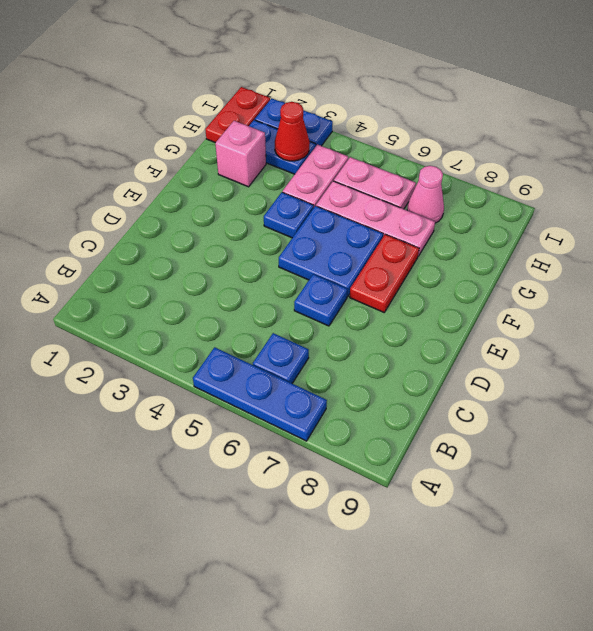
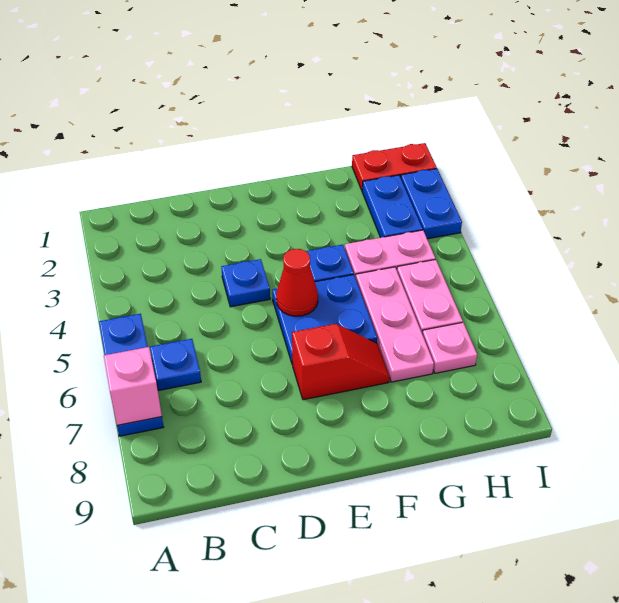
blue 1x1 plate [294,274,348,326] -> blue 1x1 plate moved to [221,259,270,307]
red 1x2 plate [350,234,419,312] -> red 1x2 slope [292,324,390,400]
pink 1x1 brick [215,121,266,187] -> pink 1x1 brick moved to [104,347,162,425]
red 1x1 cone [275,102,310,161] -> red 1x1 cone moved to [276,249,318,316]
pink 1x1 cone [407,166,444,223] -> pink 1x1 plate [422,322,477,373]

